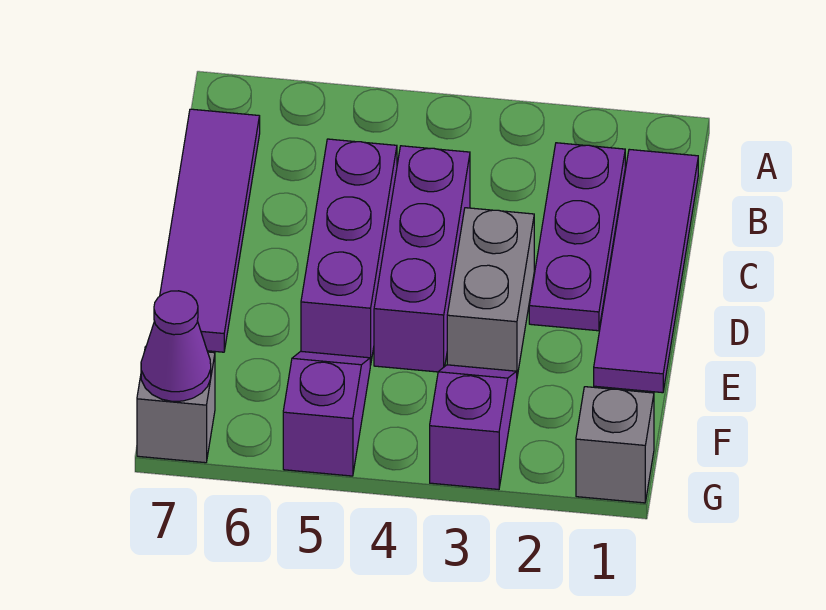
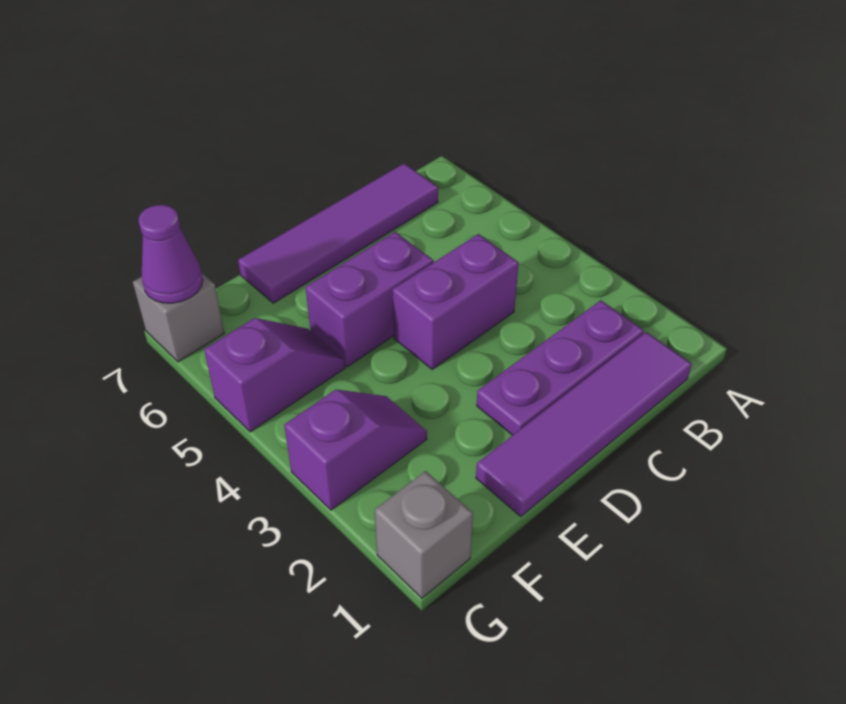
purple 1x3 brick [374,146,470,372] -> purple 1x2 brick [393,234,519,369]
purple 1x3 brick [301,139,397,365] -> purple 1x2 brick [306,232,433,367]
grey 1x2 brick [447,208,534,376] -> none

